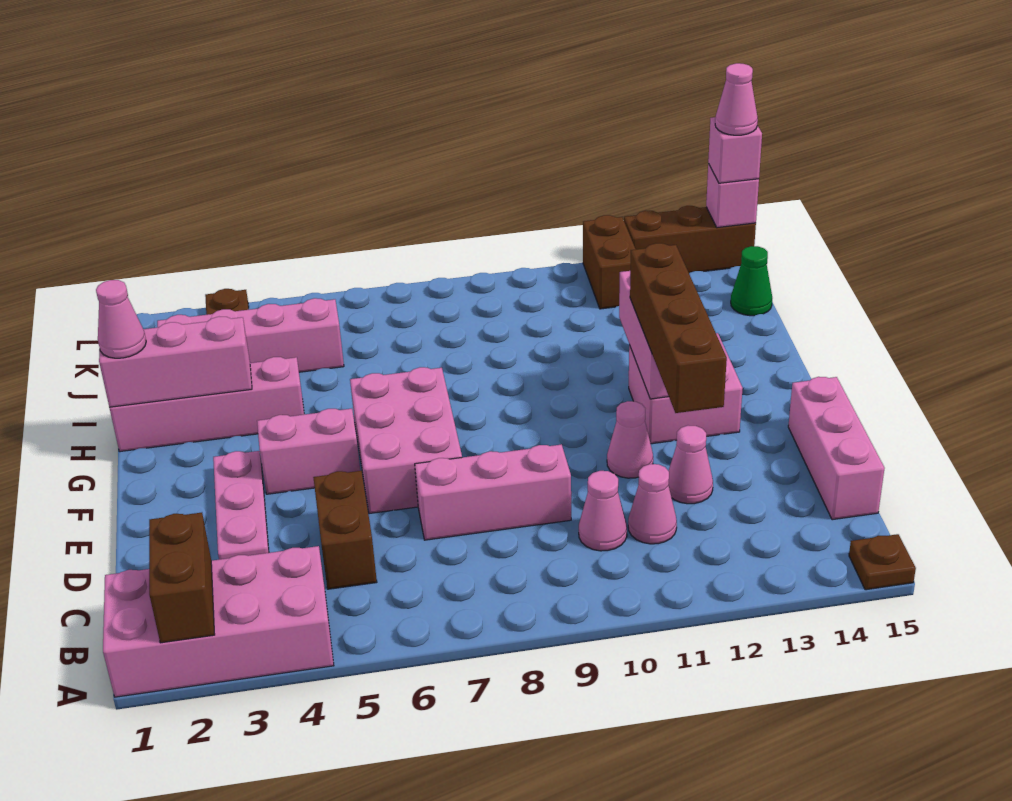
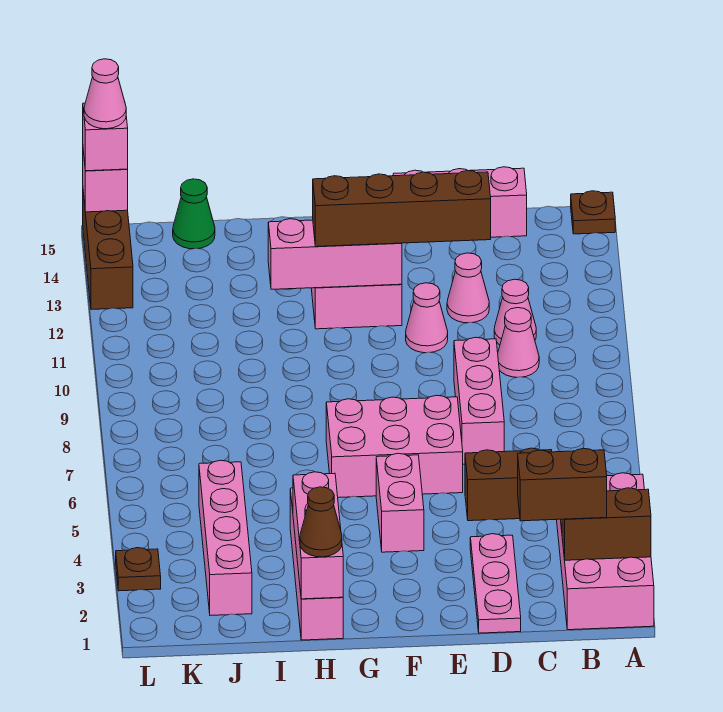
pink 1x3 plate [213,451,269,559] -> pink 1x3 plate turned to [470,534,521,633]
pink 1x1 cone [96,280,146,358] -> brown 1x1 cone [300,487,342,557]
brown 1x2 brick [583,215,636,309] -> brown 1x2 brick moved to [518,448,607,521]

